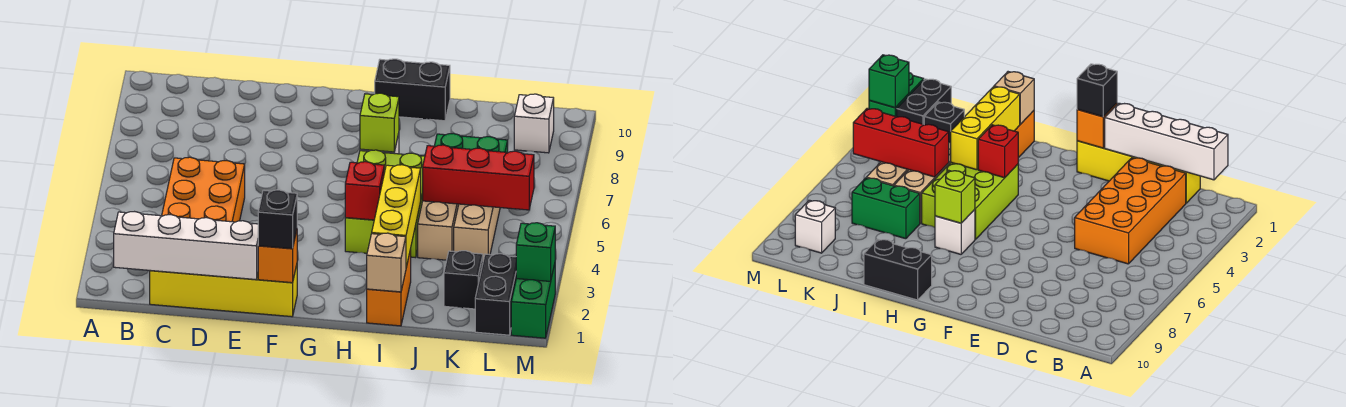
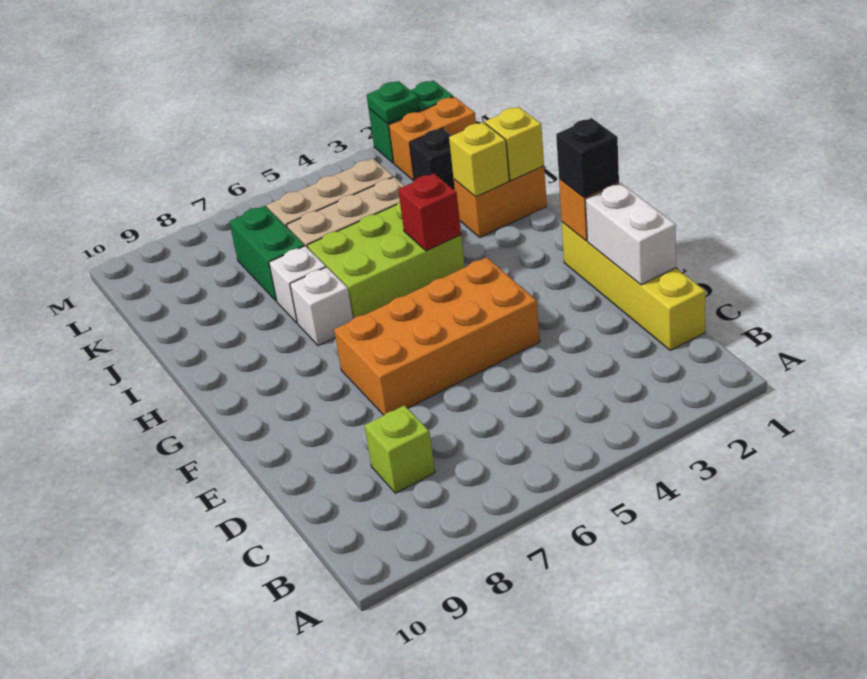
white 1x4 brick [114,212,258,280] -> white 1x2 brick [585,183,676,285]
orange 2x4 brick [162,157,245,222] -> orange 2x4 brick moved to [334,257,540,415]
lime 1x1 brick [360,93,399,152] -> lime 1x1 brick moved to [365,405,435,493]
black 1x2 brick [375,59,450,121] -> none
tan 1x1 brick [367,233,406,292] -> yellow 1x1 brick [485,107,544,181]
yellow 1x3 brick [372,165,421,267] -> yellow 1x1 brick [449,122,509,197]
red 1x3 brick [423,145,534,210] -> none
black 1x2 brick [475,254,516,335] -> orange 1x2 brick [389,97,476,181]
white 1x1 brick [514,94,554,153] -> white 1x1 brick moved to [269,246,326,323]
green 1x1 brick [516,223,555,281] -> green 1x1 plate [367,81,420,124]

